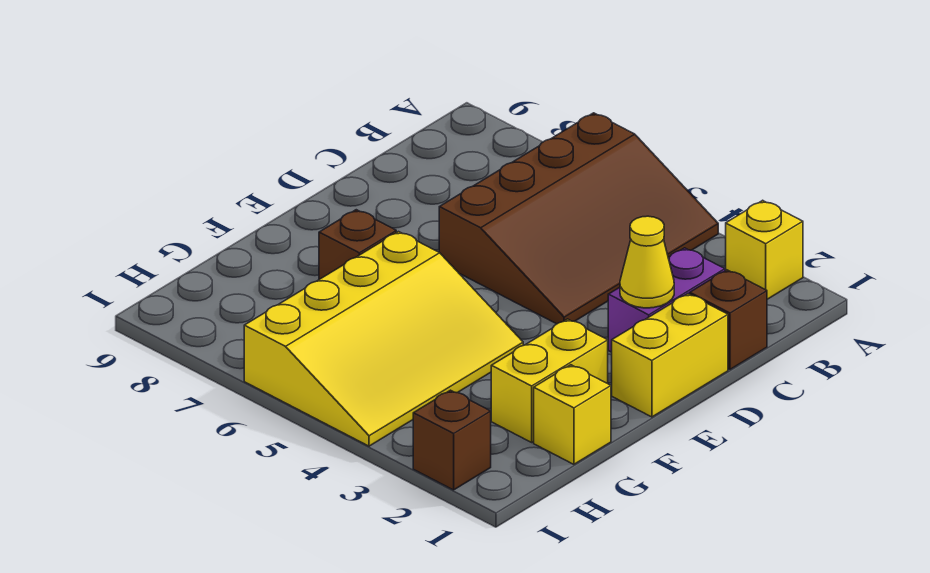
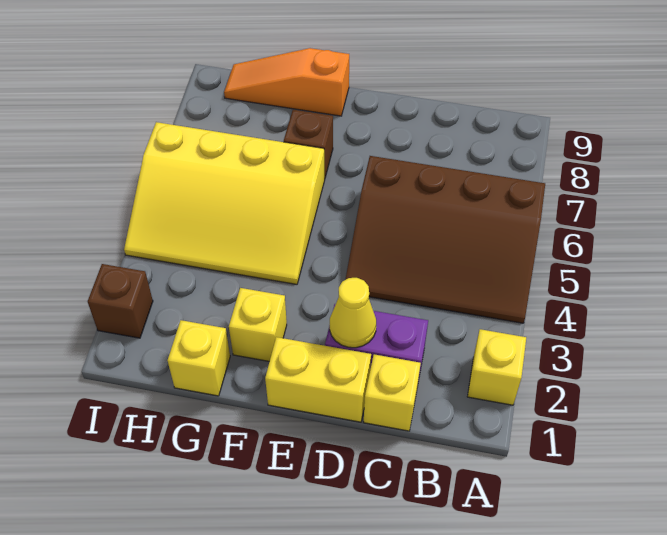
brown 1x1 brick [690,270,767,369] -> yellow 1x1 brick [364,354,421,431]
yellow 1x2 brick [491,319,608,442] -> yellow 1x1 brick [229,288,287,361]
none -> orange 1x3 slope [224,48,349,116]

